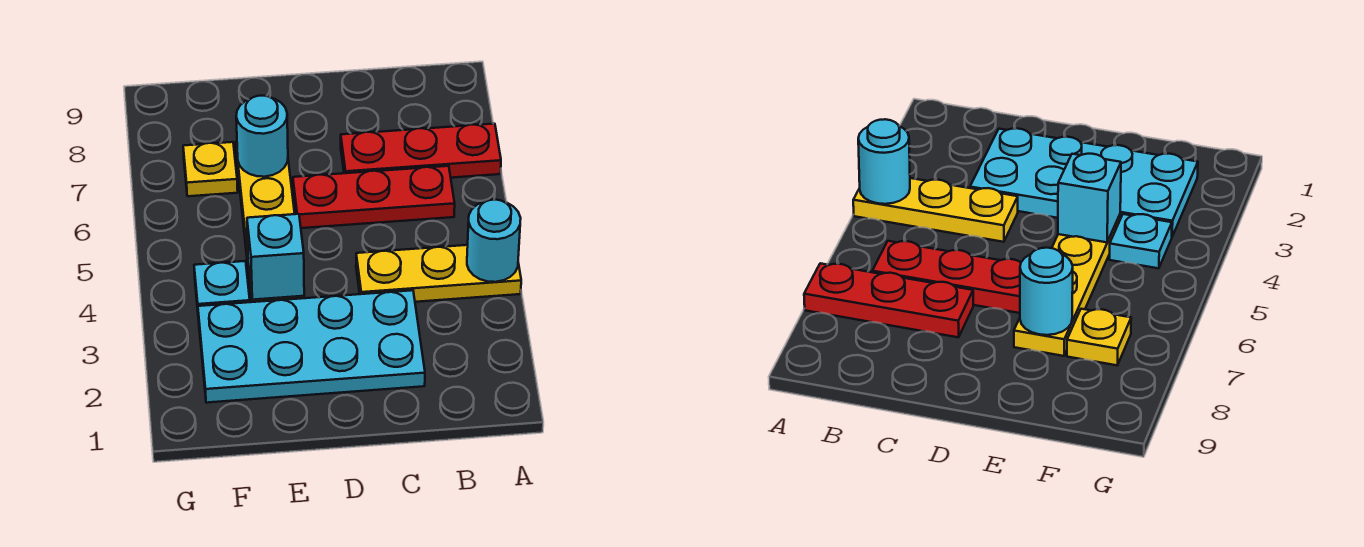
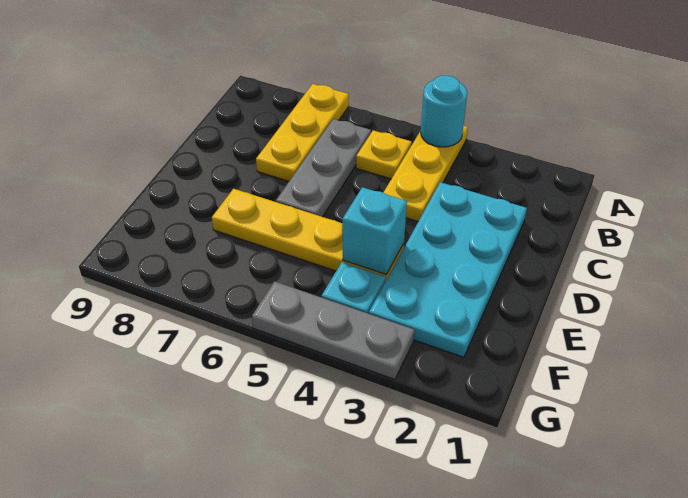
red 1x3 plate [341,124,501,178] -> yellow 1x3 plate [256,84,349,181]
red 1x3 plate [293,166,455,228] -> grey 1x3 plate [276,119,371,217]
cyan 1x1 round brick [236,96,288,177] -> none
yellow 1x1 plate [183,142,238,196] -> yellow 1x1 plate moved to [356,130,412,179]
none -> grey 1x3 plate [252,281,415,380]

